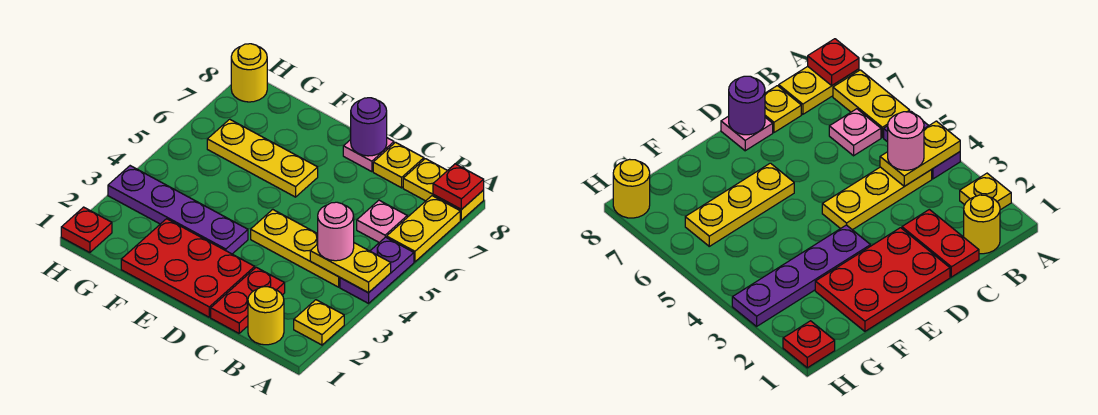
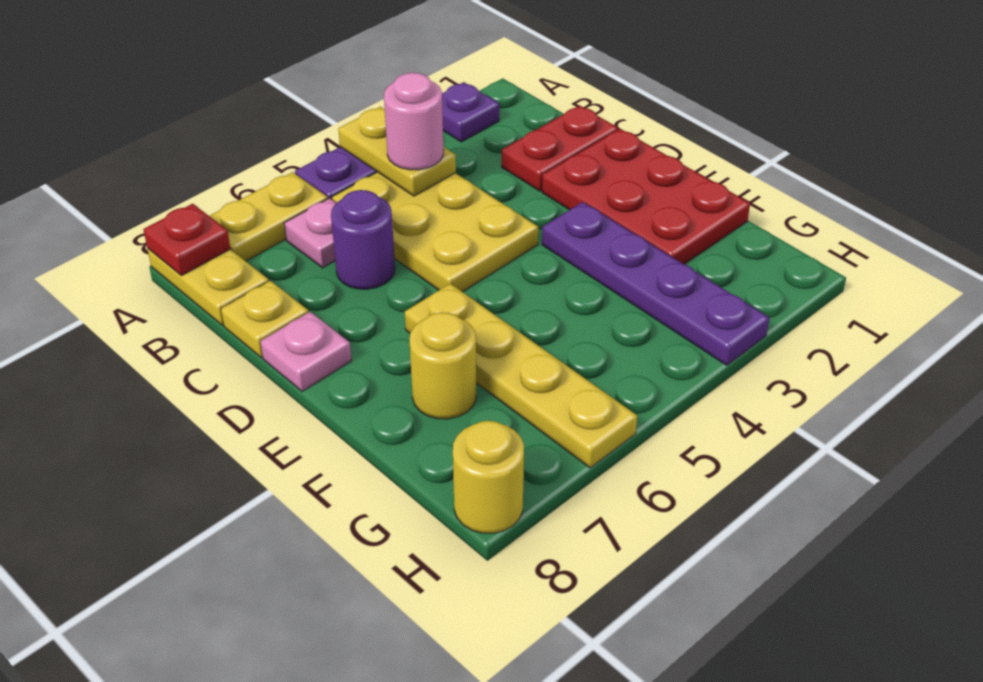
yellow 1x1 plate [294,300,344,345] -> purple 1x1 plate [442,82,500,142]
yellow 1x1 round brick [248,287,284,345] -> yellow 1x1 round brick moved to [409,312,476,419]
yellow 1x3 plate [251,210,340,287] -> yellow 2x3 plate [332,172,538,292]
purple 1x1 round brick [351,98,387,156] -> purple 1x1 round brick moved to [331,190,395,289]
yellow 1x3 plate [207,119,318,197] -> yellow 1x4 plate [405,284,637,468]
red 1x1 plate [61,207,112,253] -> none

